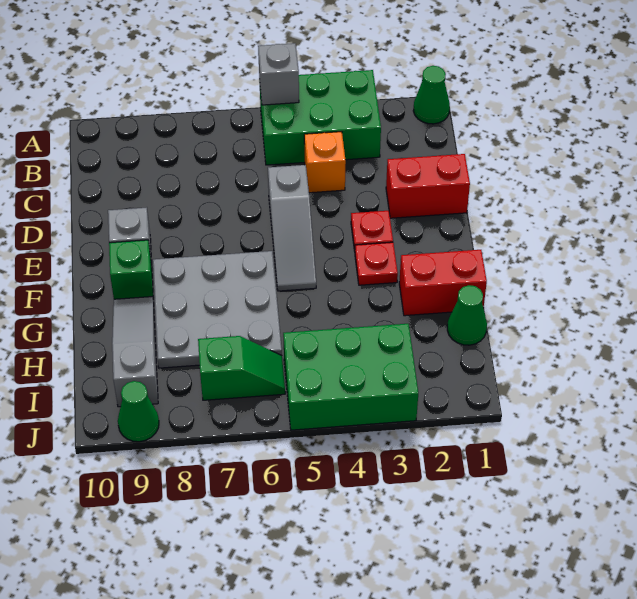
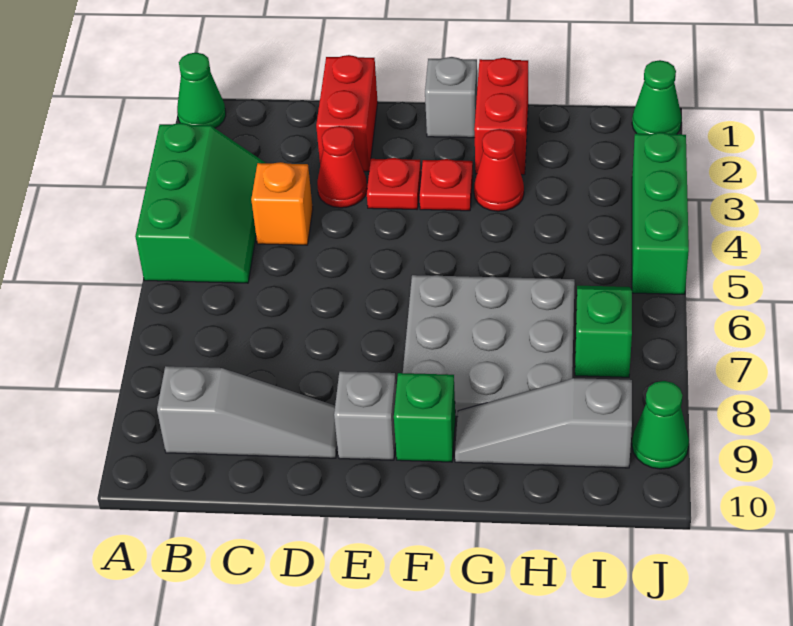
green 2x3 brick [259,70,381,165] -> green 2x3 slope [135,123,265,283]
grey 1x1 brick [258,43,299,105] -> grey 1x1 brick moved to [425,57,477,138]
none -> red 1x1 cone [317,126,367,208]
grey 1x3 slope [268,165,316,291] -> grey 1x3 slope moved to [157,366,337,458]
none -> red 1x1 cone [474,129,524,211]
green 1x1 cone [447,285,487,345] -> green 1x1 cone moved to [632,60,682,134]
green 2x3 brick [283,324,418,430] -> green 1x3 brick [632,132,689,294]

